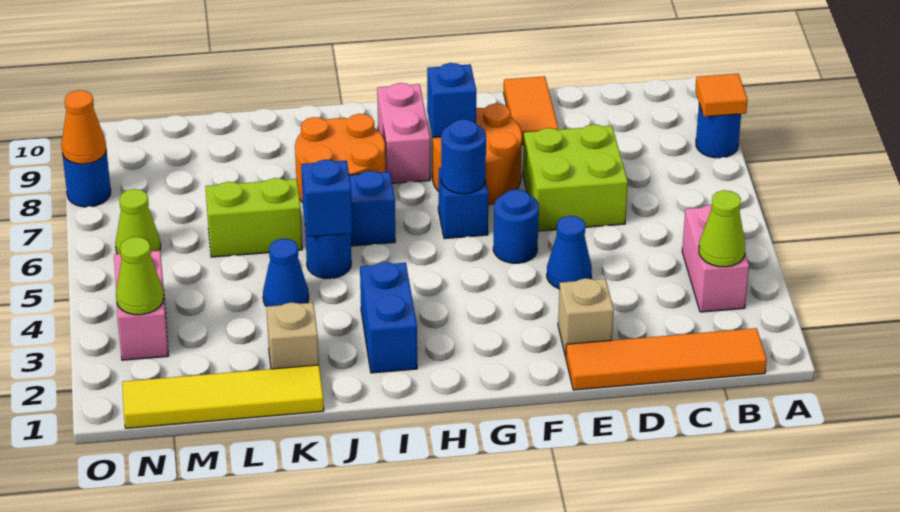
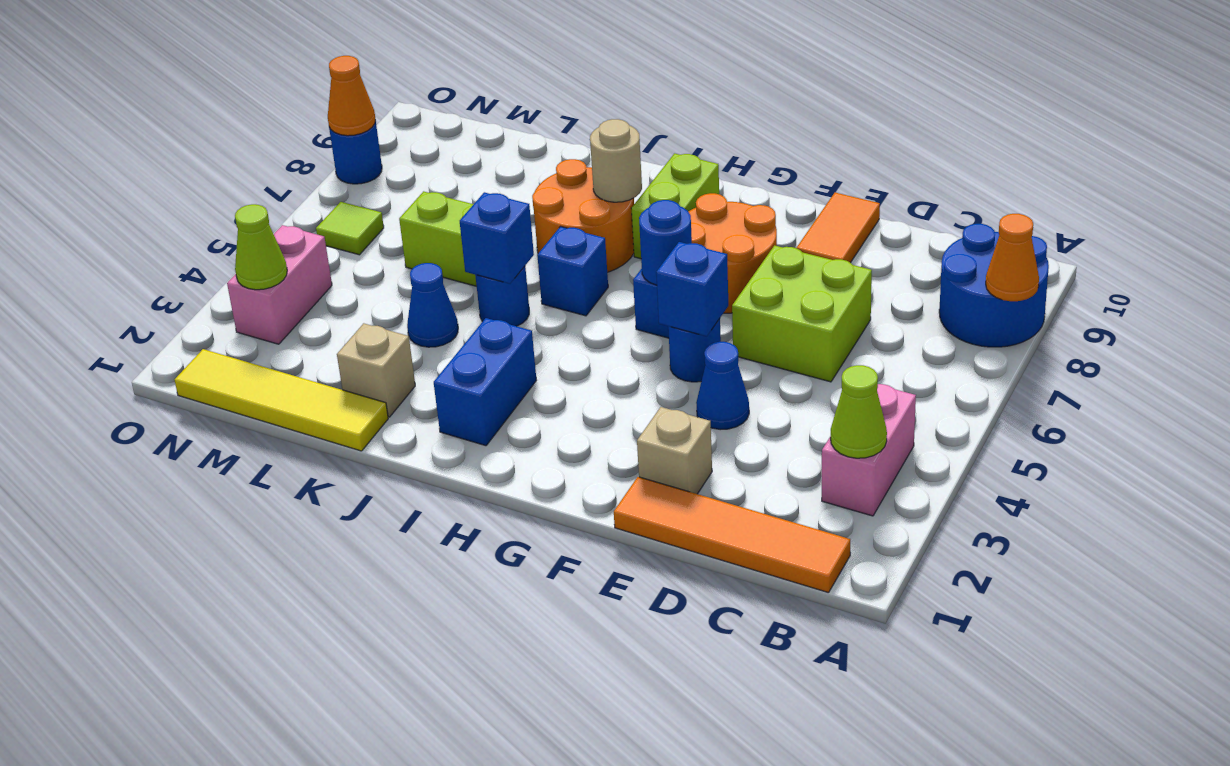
blue 1x1 round brick [696,104,741,158] -> blue 2x2 round brick [939,224,1049,347]
orange 1x1 tile [695,74,747,117] -> orange 1x1 cone [986,214,1039,301]
blue 1x1 brick [427,63,476,137] -> blue 1x1 brick moved to [656,242,728,336]
pink 1x2 brick [377,83,430,183] -> lime 1x2 brick [631,153,719,259]
none -> tan 1x1 round brick [590,119,642,202]
lime 1x1 cone [115,189,161,254] -> lime 1x1 tile [316,202,384,255]

